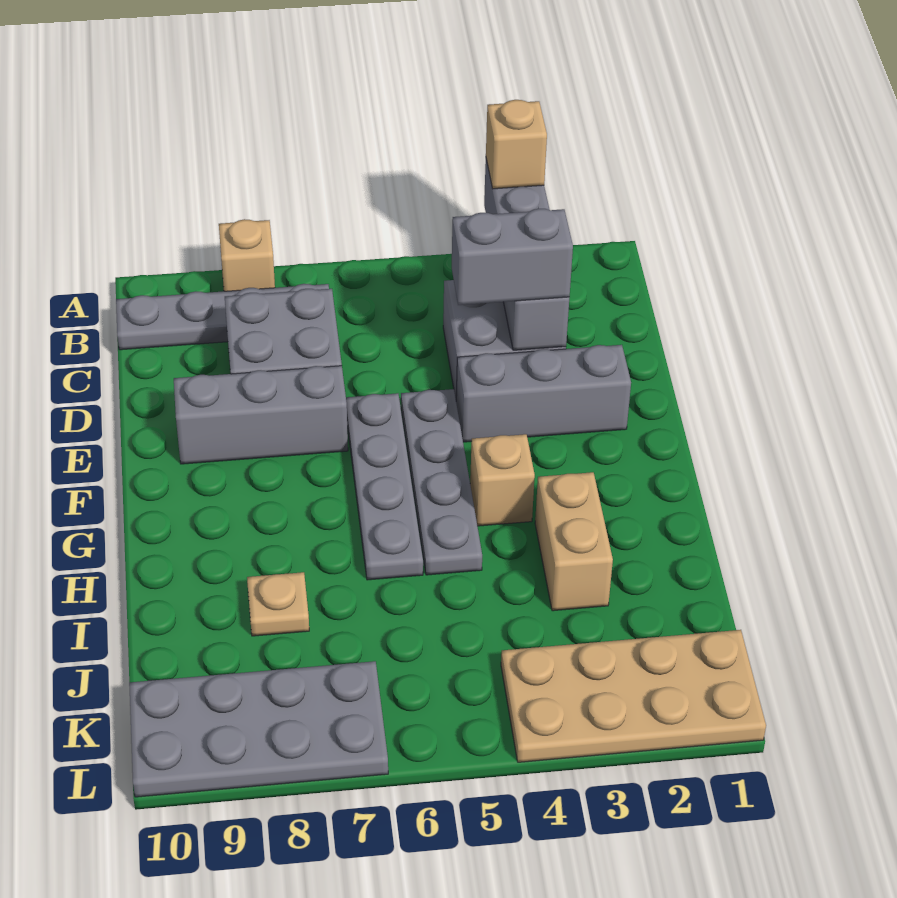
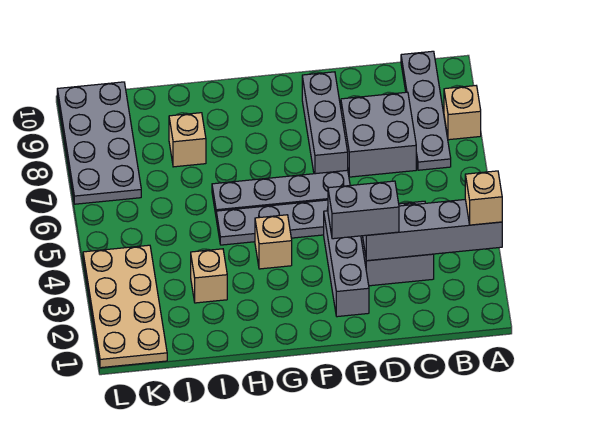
grey 1x2 brick [452,209,573,305] -> grey 1x2 brick turned to [328,181,399,239]
tan 1x2 brick [535,472,613,611] -> tan 1x1 brick [191,249,227,303]
tan 1x1 plate [247,572,309,636] -> tan 1x1 brick [169,113,206,167]

